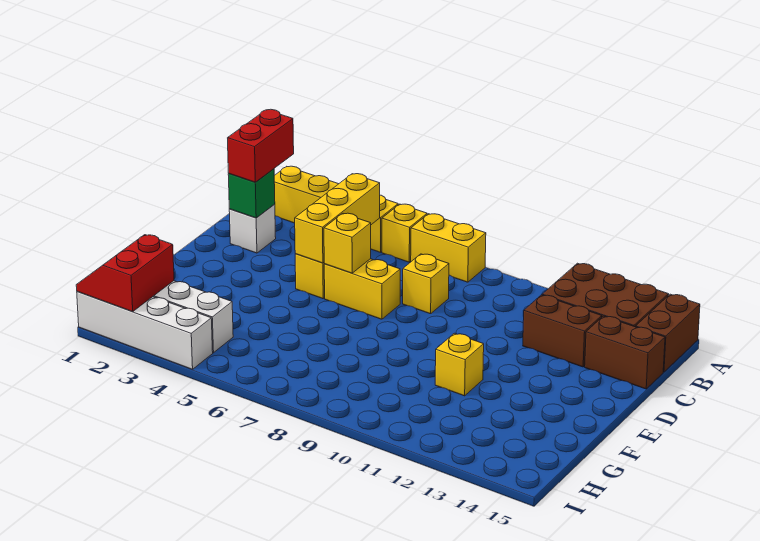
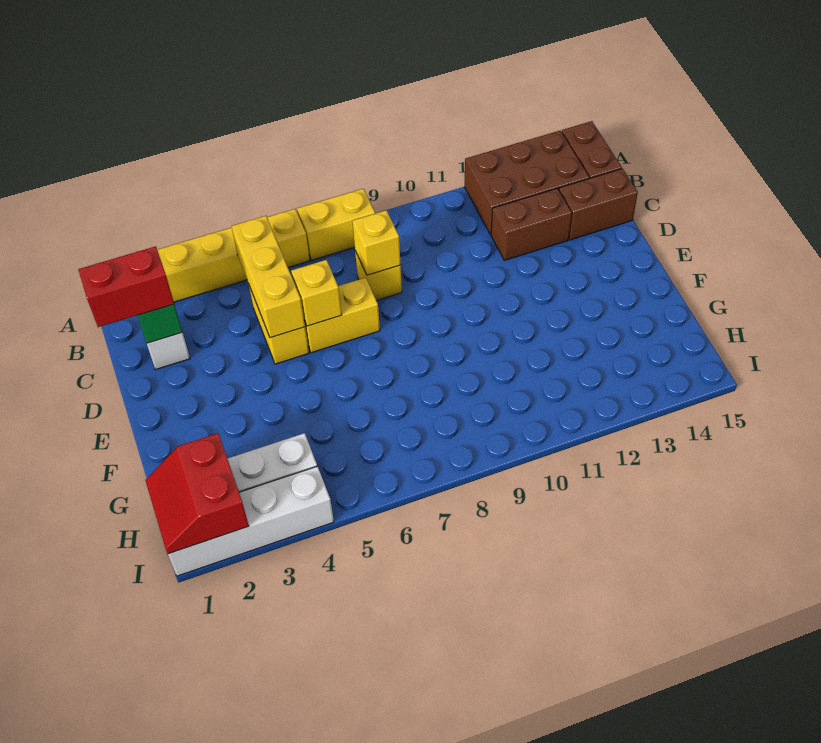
red 1x2 brick [228,109,294,182] -> red 1x2 brick turned to [78,246,174,327]
yellow 1x1 brick [435,333,484,396] -> yellow 1x1 brick moved to [352,210,400,275]

